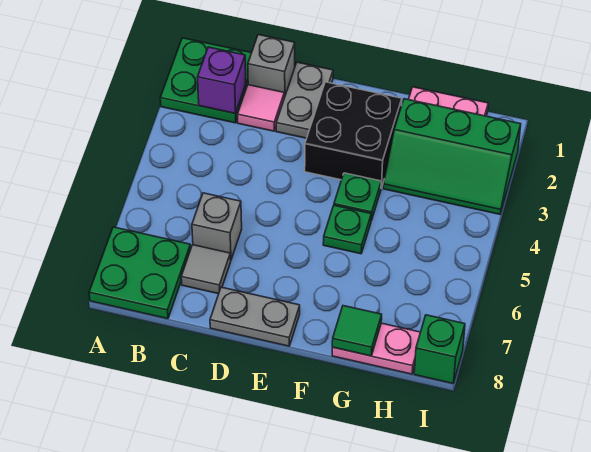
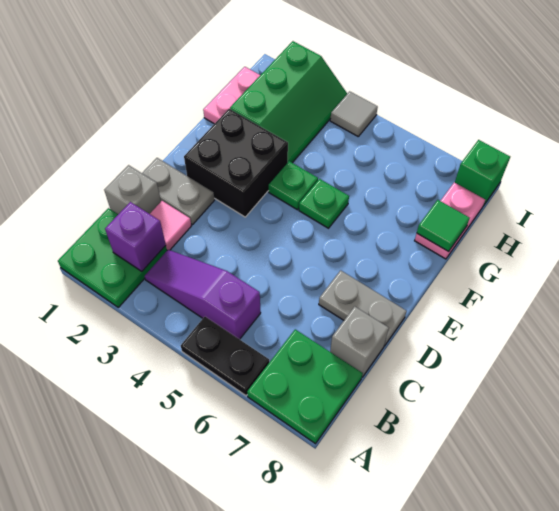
none -> black 1x2 plate [181,317,269,396]
none -> purple 1x3 slope [145,250,261,339]
grey 1x1 brick [192,193,242,259] -> grey 1x1 brick moved to [330,307,389,377]
grey 1x1 tile [181,245,231,294] -> grey 1x1 tile moved to [330,91,378,136]
grey 1x2 plate [210,287,300,346] -> grey 1x2 plate turned to [319,270,407,346]

